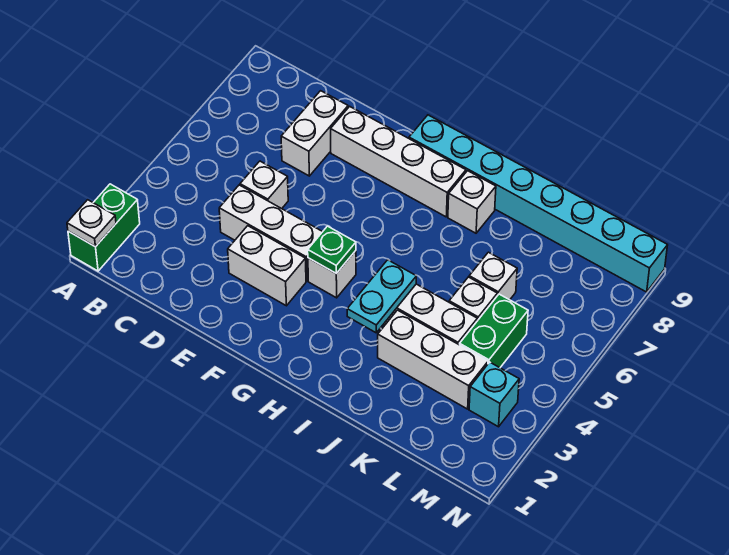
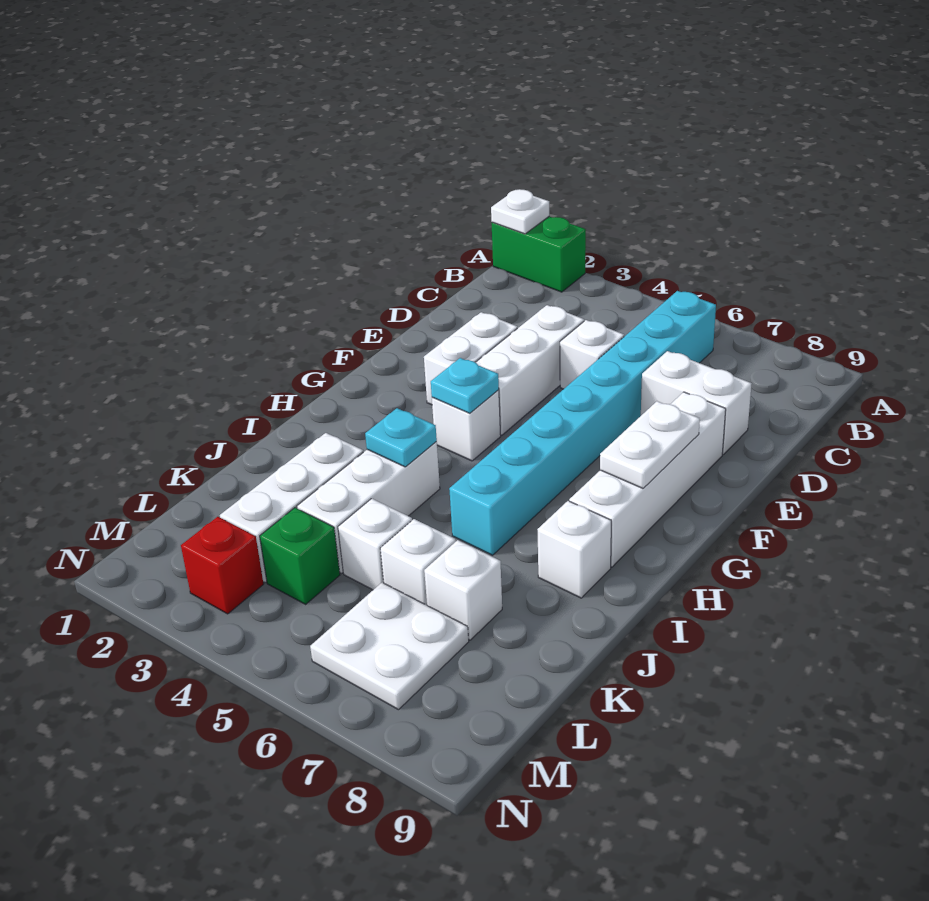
none -> white 1x2 plate [600,401,700,488]
green 1x1 plate [308,226,356,273] -> cyan 1x1 plate [431,358,499,413]
cyan 1x8 brick [409,115,668,292] -> cyan 1x8 brick moved to [449,291,716,555]
cyan 1x2 plate [347,260,416,333] -> cyan 1x1 plate [365,408,437,467]
none -> white 1x1 brick [424,540,502,640]
green 1x2 brick [460,294,528,368] -> green 1x1 brick [260,508,340,604]
none -> white 2x2 plate [310,583,469,710]
cyan 1x1 brick [469,362,519,427] -> red 1x1 brick [181,517,263,614]

